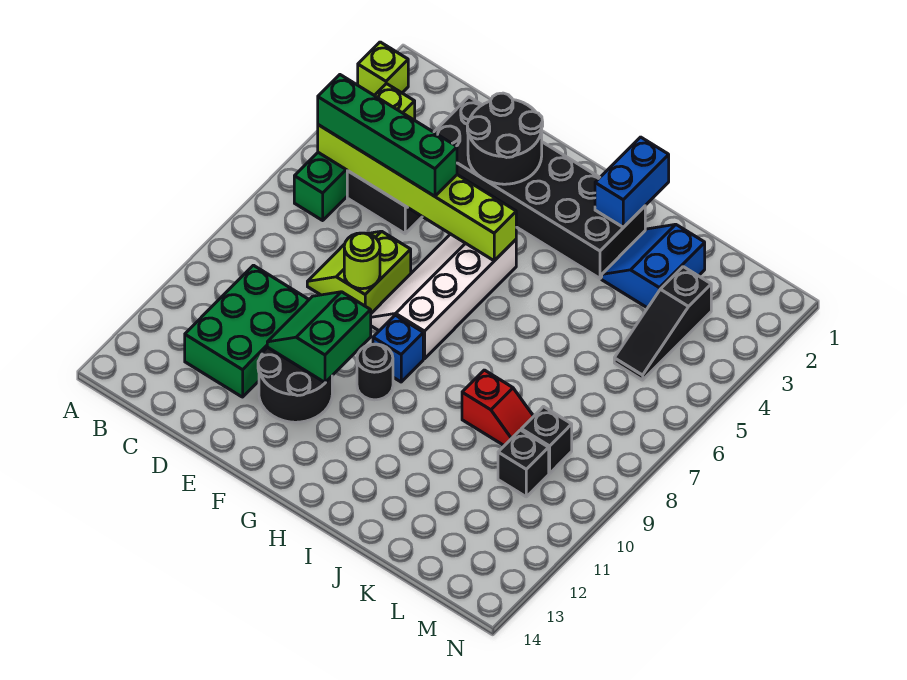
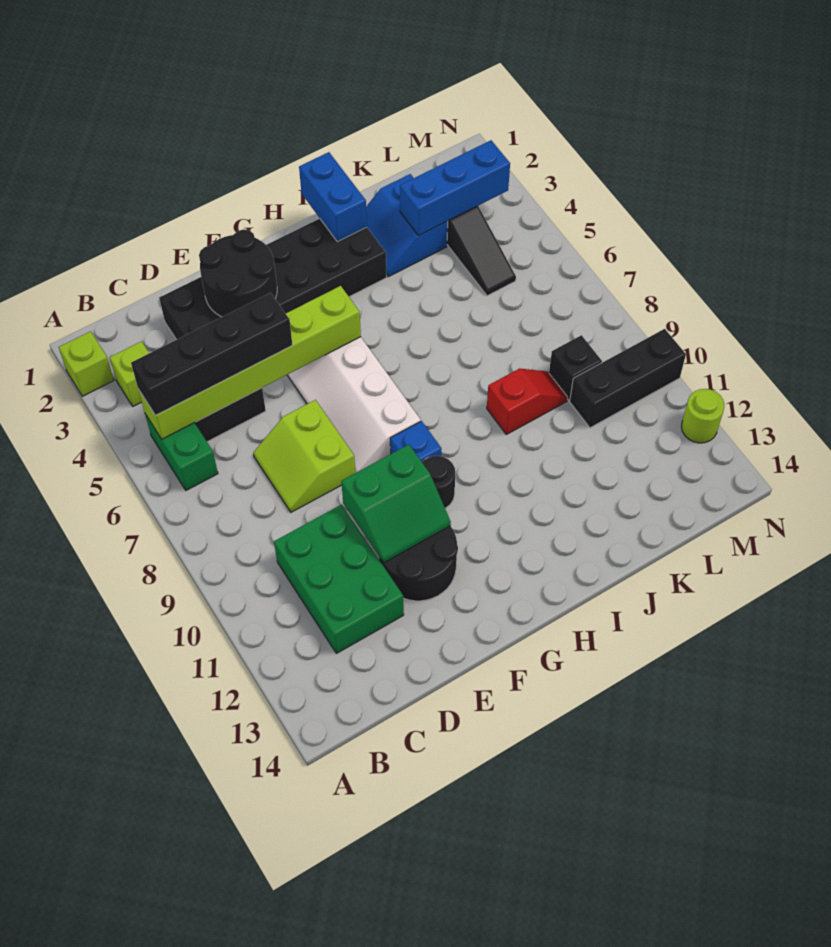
green 1x4 brick [318,75,457,196] -> black 1x4 brick [131,293,292,415]
lime 1x1 round brick [344,233,380,289] -> lime 1x1 round brick moved to [681,389,725,443]
green 2x2 slope [267,292,371,382] -> green 2x2 slope turned to [341,445,451,563]
none -> blue 1x3 brick [400,140,510,236]
black 1x1 brick [498,430,549,497] -> black 1x3 brick [570,329,686,428]

